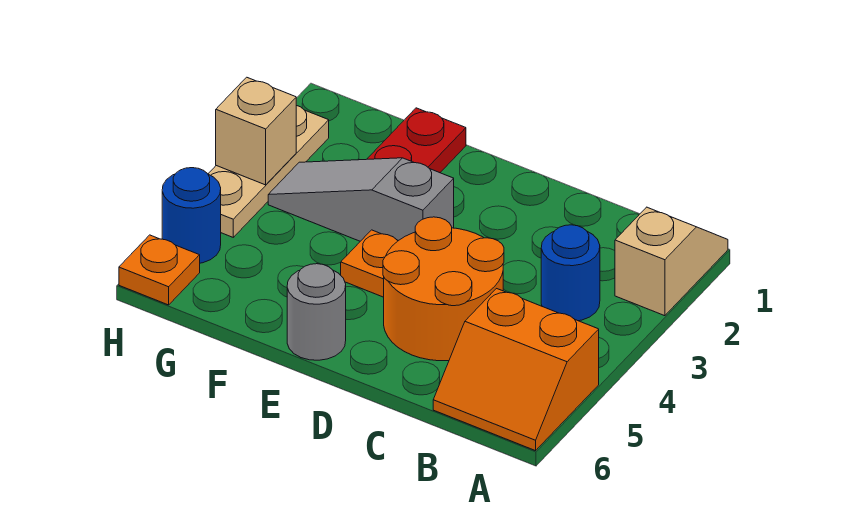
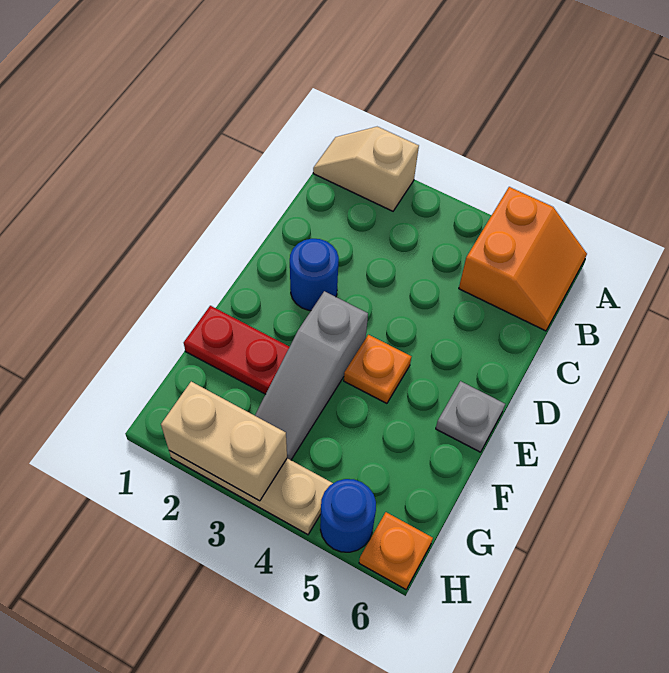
blue 1x1 round brick [541,225,600,321] -> blue 1x1 round brick moved to [290,239,339,311]
orange 2x2 round brick [383,217,504,361] -> none
grey 1x1 round brick [287,264,346,360] -> grey 1x1 plate [436,381,505,452]
tan 1x1 brick [216,77,296,185] -> tan 1x2 brick [161,382,287,501]

